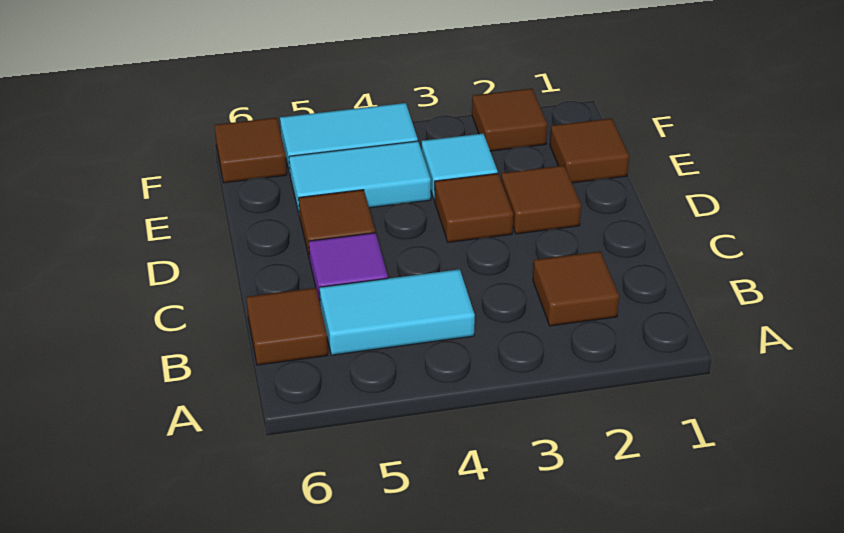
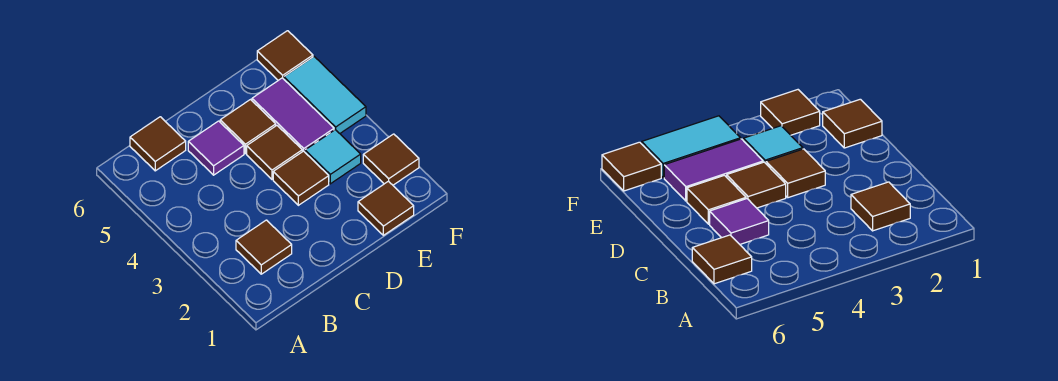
cyan 1x2 tile [320,269,475,355] -> none
brown 1x1 tile [501,165,581,234] -> brown 1x1 tile moved to [247,126,302,179]
cyan 1x2 tile [289,141,431,216] -> purple 1x2 tile [252,78,334,152]

